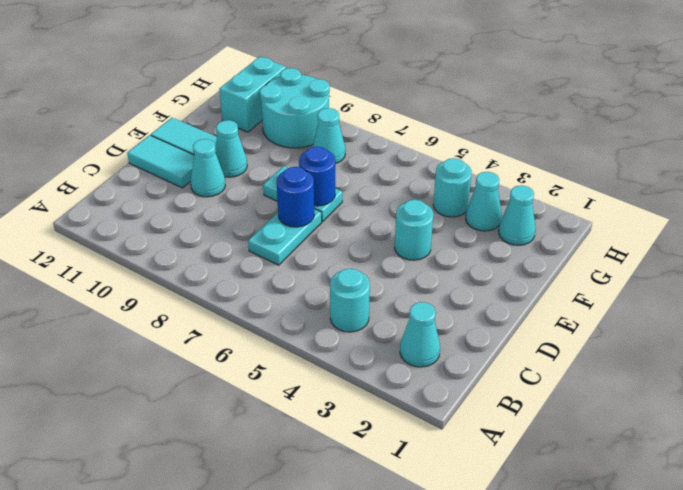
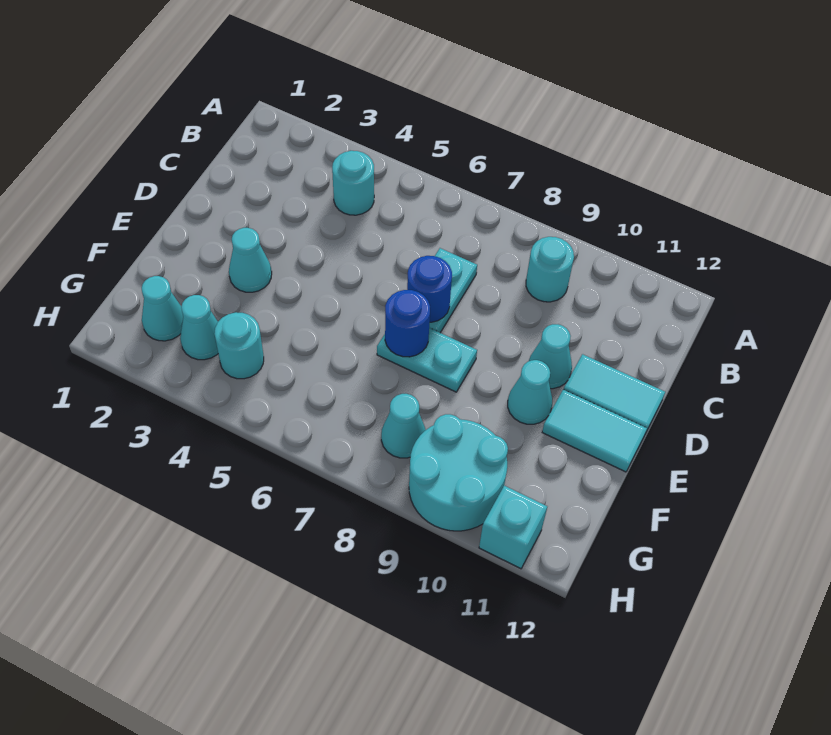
cyan 1x1 cone [400,302,440,367] -> cyan 1x1 cone moved to [229,228,272,292]
cyan 1x1 round brick [395,200,433,260] -> cyan 1x1 round brick moved to [526,237,574,302]
cyan 1x2 brick [219,57,286,132] -> cyan 1x1 brick [479,486,547,569]

